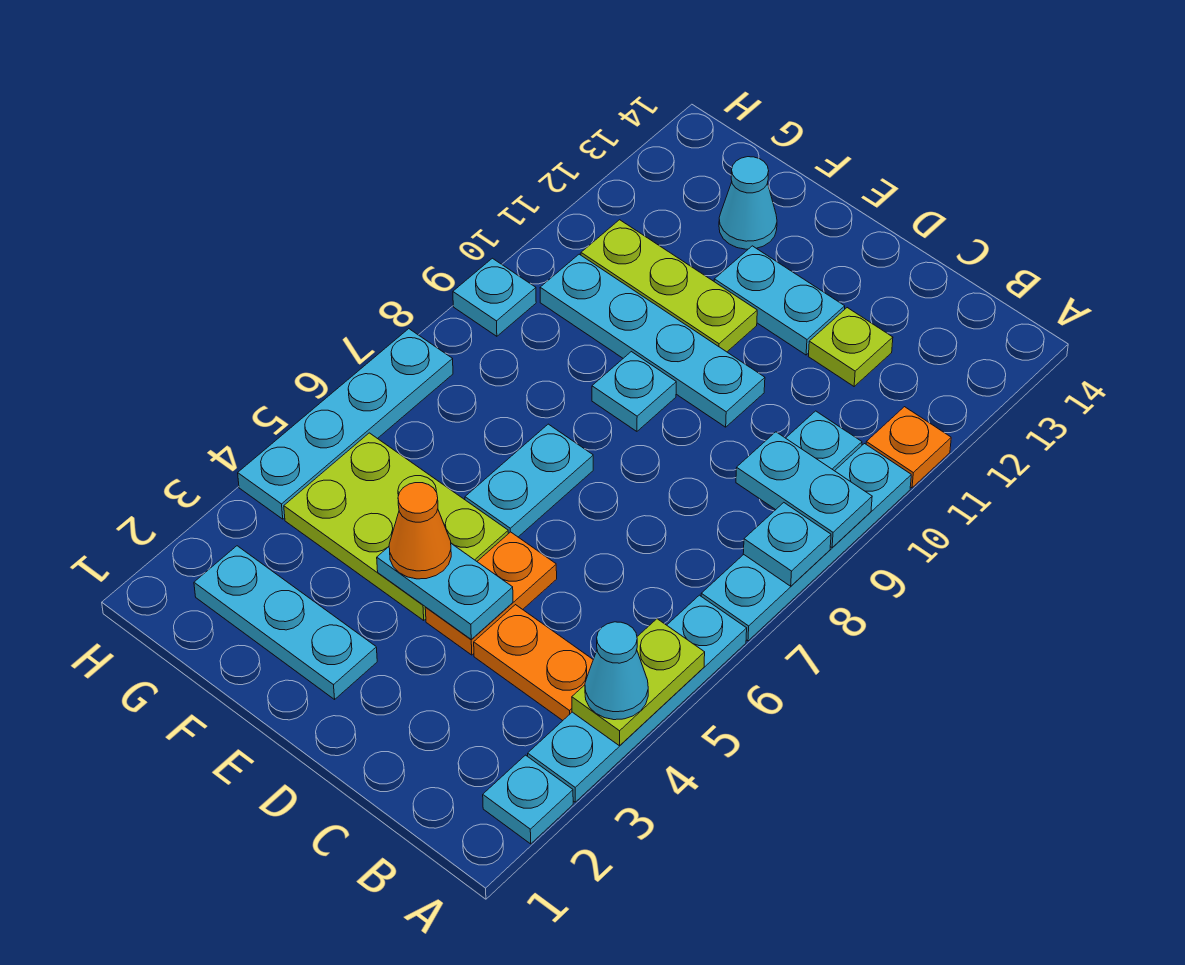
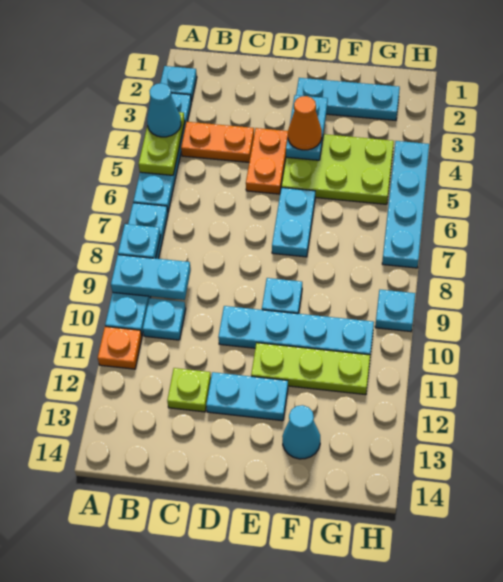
cyan 1x2 plate [377,544,513,640] -> cyan 1x2 plate turned to [286,95,328,160]

